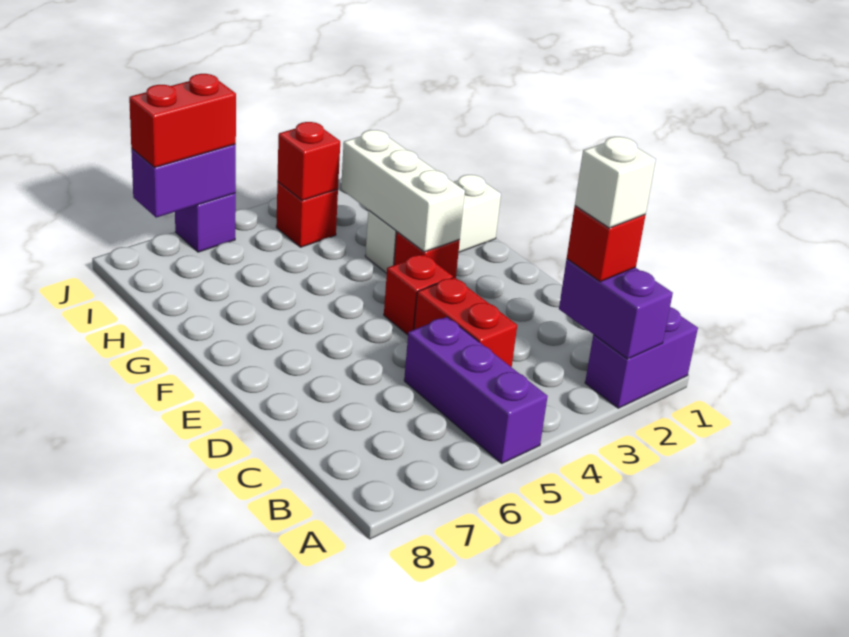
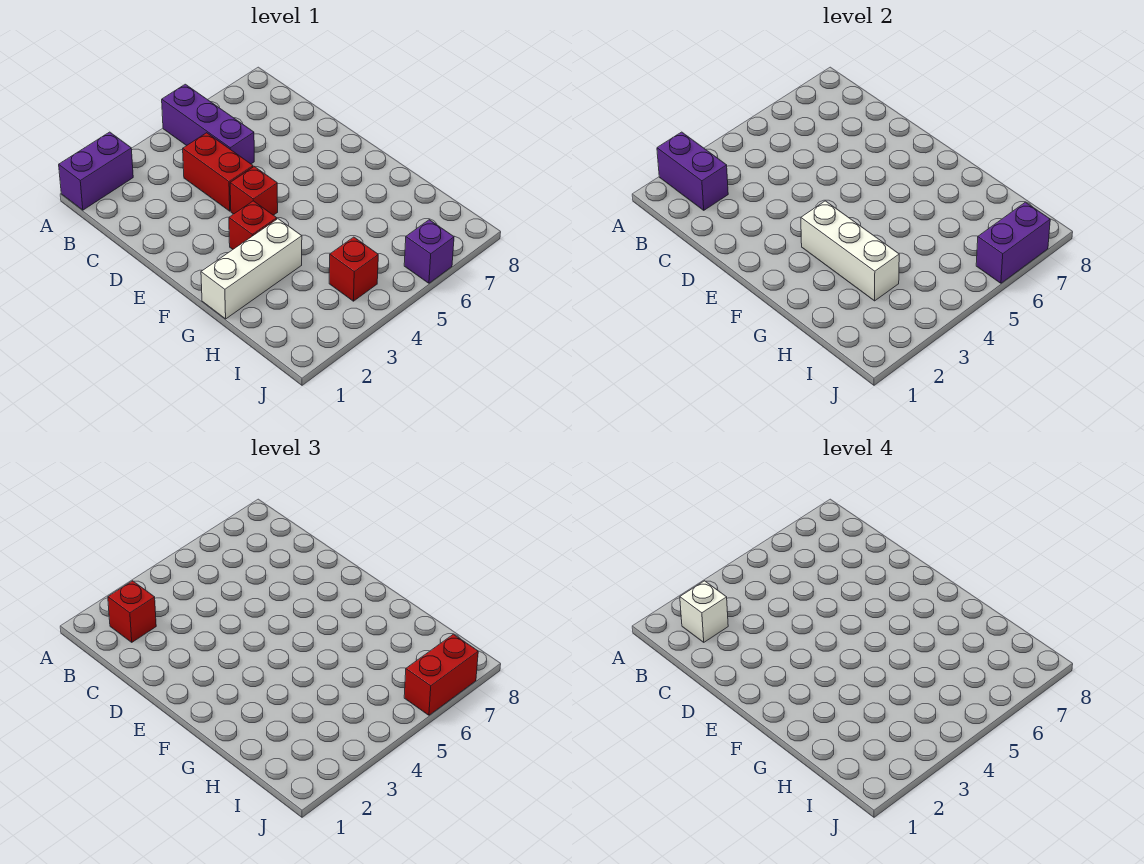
red 1x1 brick [277,122,340,200] -> none

